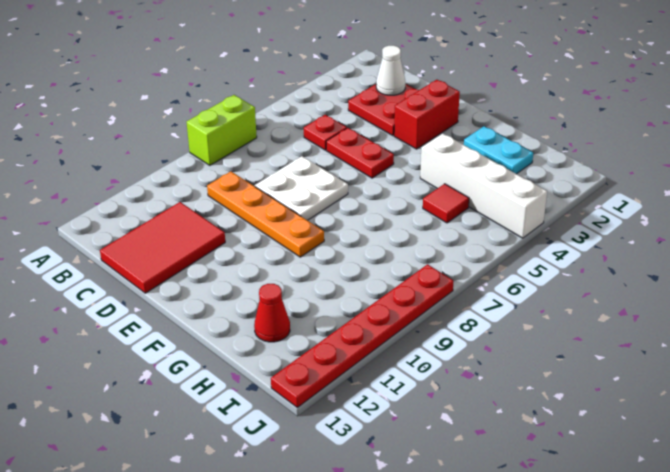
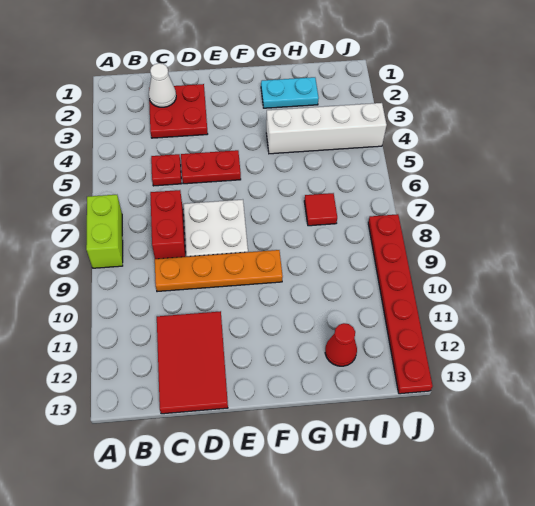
red 1x2 brick [394,80,460,149] -> red 1x2 brick moved to [150,190,185,259]
red 1x1 tile [423,184,469,223] -> red 1x1 tile moved to [304,193,337,226]

